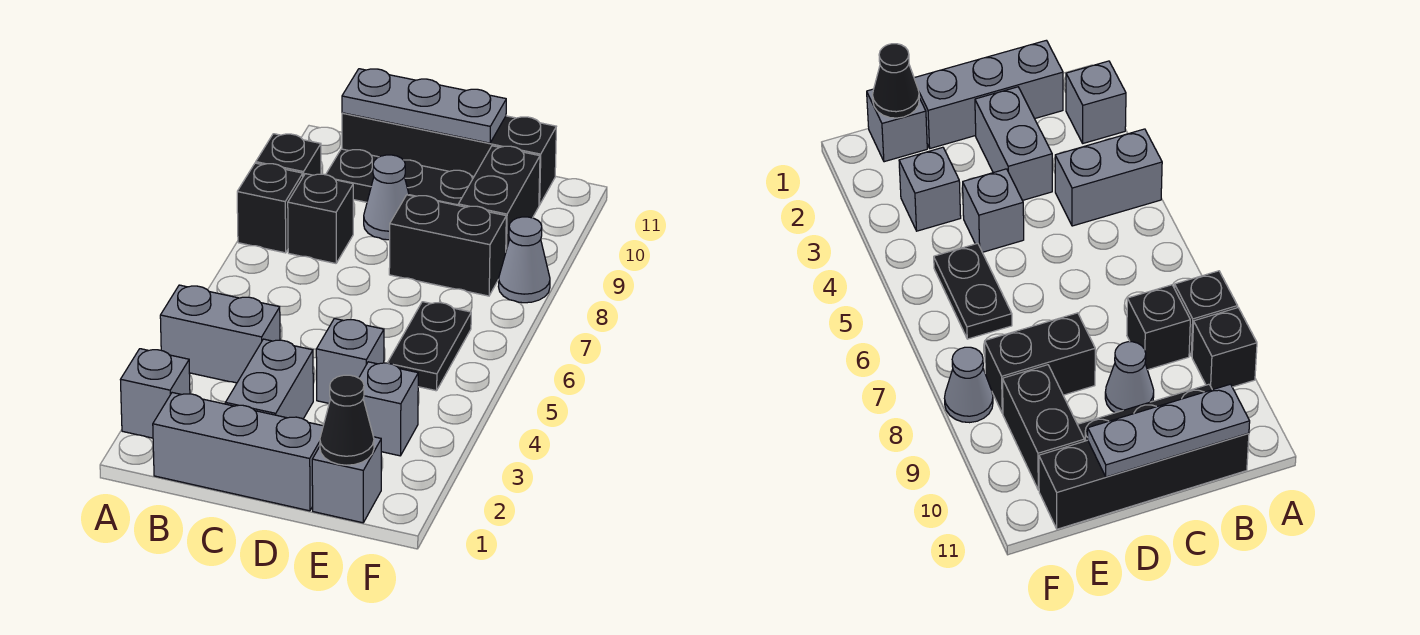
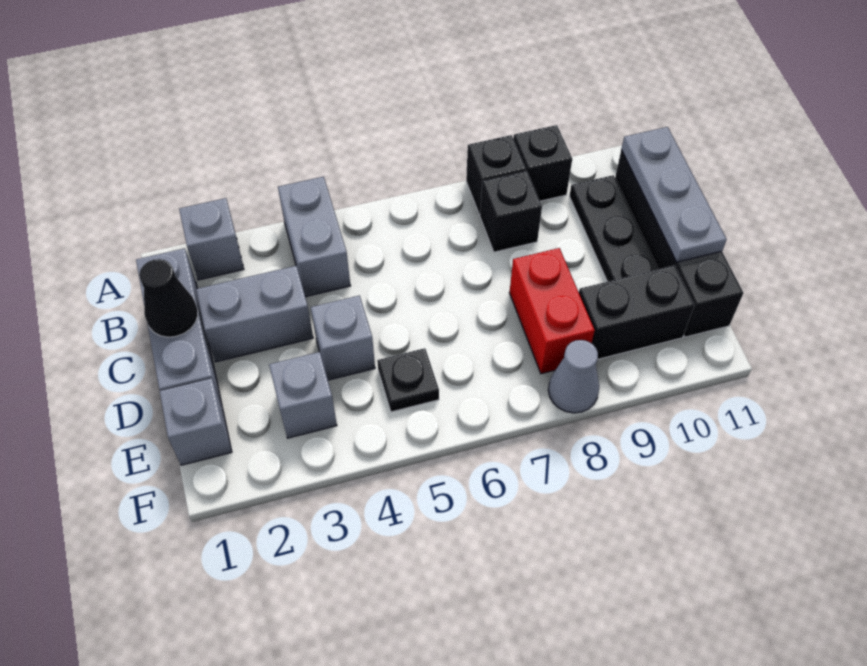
grey 1x1 cone [364,155,409,240] -> none
black 1x2 brick [389,195,506,296] -> red 1x2 brick [509,248,595,374]
black 1x1 cone [320,375,374,465] -> black 1x1 cone moved to [139,259,198,337]
black 1x2 plate [388,302,471,391] -> black 1x1 plate [377,348,439,412]

